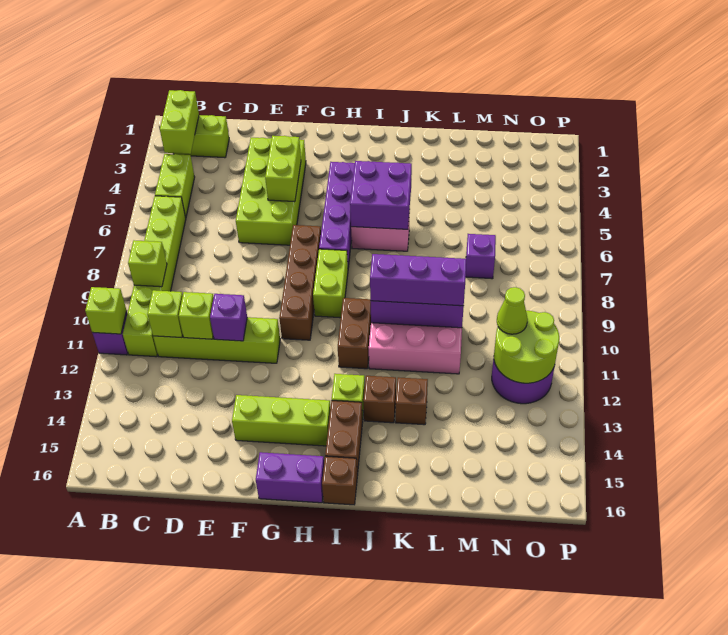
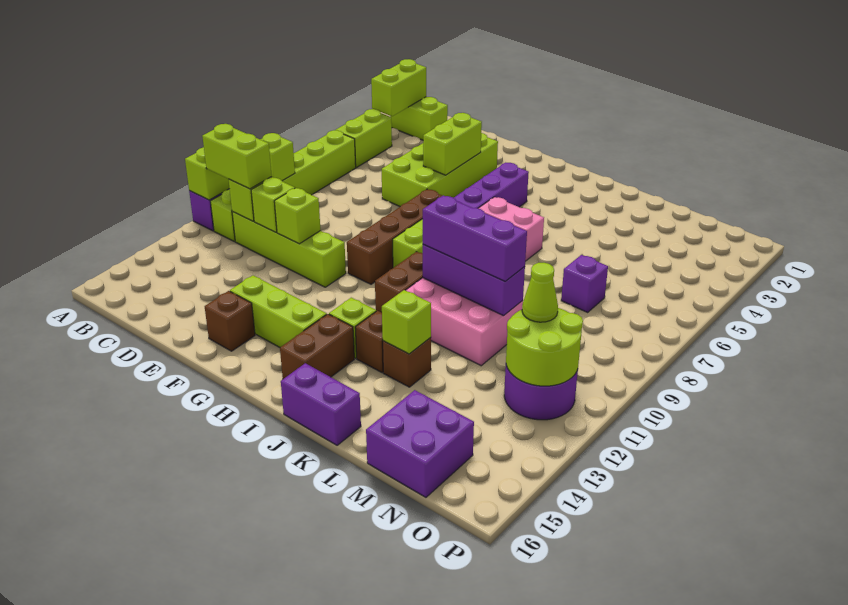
none -> lime 1x2 brick [202,124,272,189]
purple 1x1 brick [210,294,247,341] -> lime 1x1 brick [274,188,321,244]
purple 1x2 brick [256,452,324,503] -> purple 1x2 brick moved to [281,363,361,445]
purple 2x2 brick [350,161,412,229] -> purple 2x2 brick moved to [366,390,474,497]
brown 1x1 brick [322,456,357,505] -> brown 1x1 brick moved to [205,291,255,351]
none -> lime 1x1 brick [382,290,431,354]

